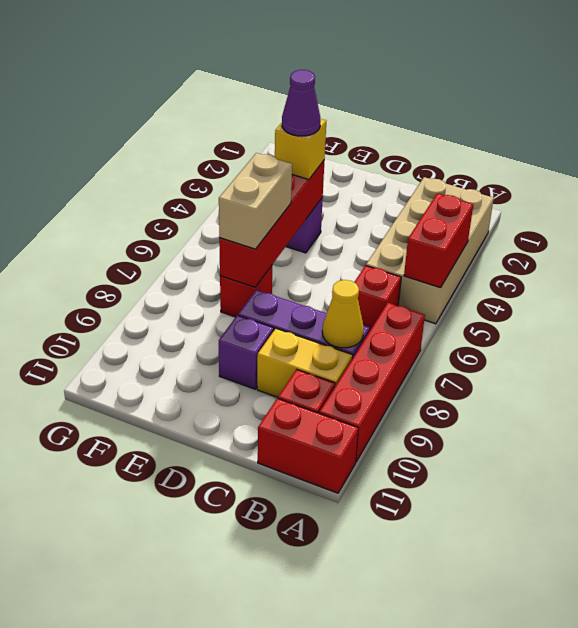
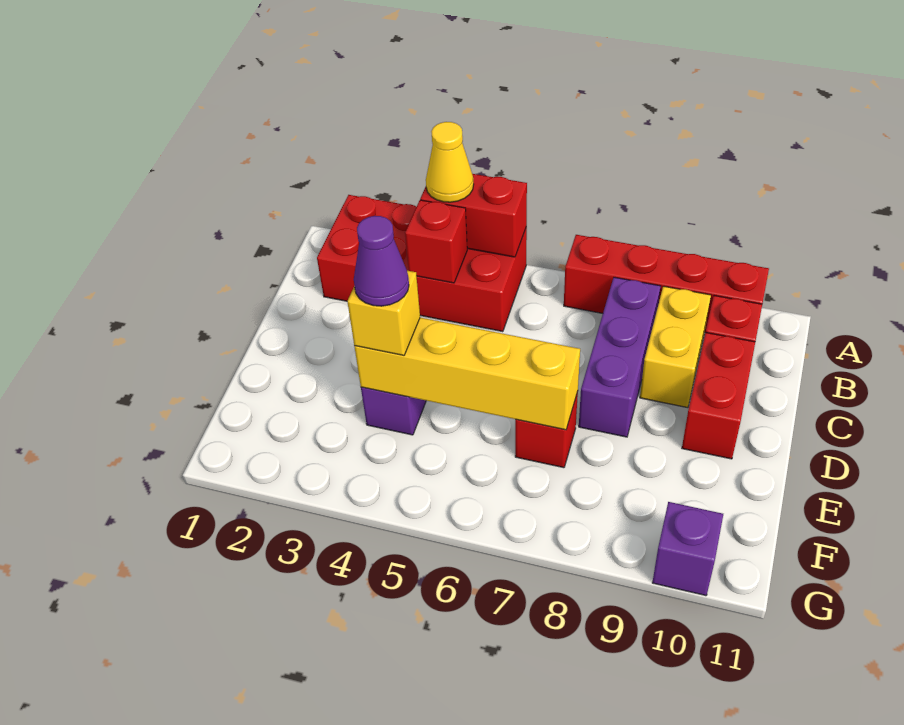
tan 2x4 brick [366,177,494,324] -> red 2x4 brick [317,195,527,332]
red 1x2 brick [258,398,358,493] -> red 1x2 brick moved to [682,332,755,459]
red 1x1 brick [354,266,401,331] -> red 1x1 brick moved to [405,200,467,283]
yellow 1x1 cone [322,280,364,348] -> yellow 1x1 cone moved to [426,122,474,202]
purple 1x1 brick [219,315,274,389] -> purple 1x1 brick moved to [652,502,723,596]
red 1x4 brick [219,160,325,287] -> yellow 1x4 brick [354,318,580,430]
tan 1x2 brick [219,153,292,249] -> none

